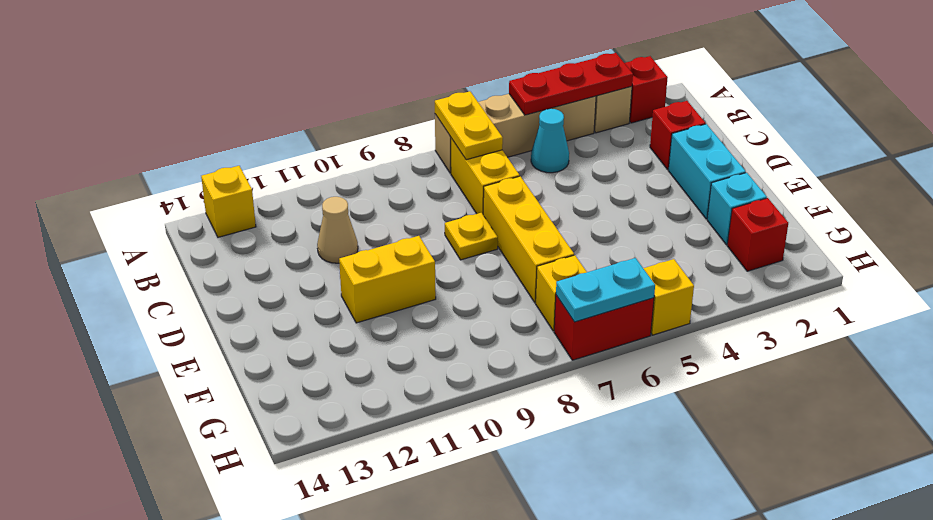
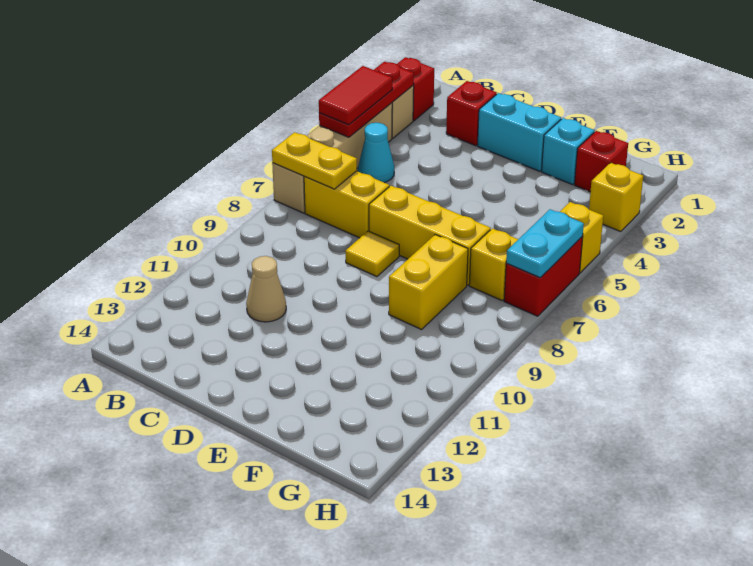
none -> red 1x2 tile [319,66,392,125]
yellow 1x1 brick [201,166,256,237] -> yellow 1x1 brick moved to [589,163,643,232]
yellow 1x1 plate [445,213,498,260] -> yellow 1x1 tile [345,231,399,277]
yellow 1x2 brick [339,236,436,323] -> yellow 1x2 brick moved to [389,235,468,330]

